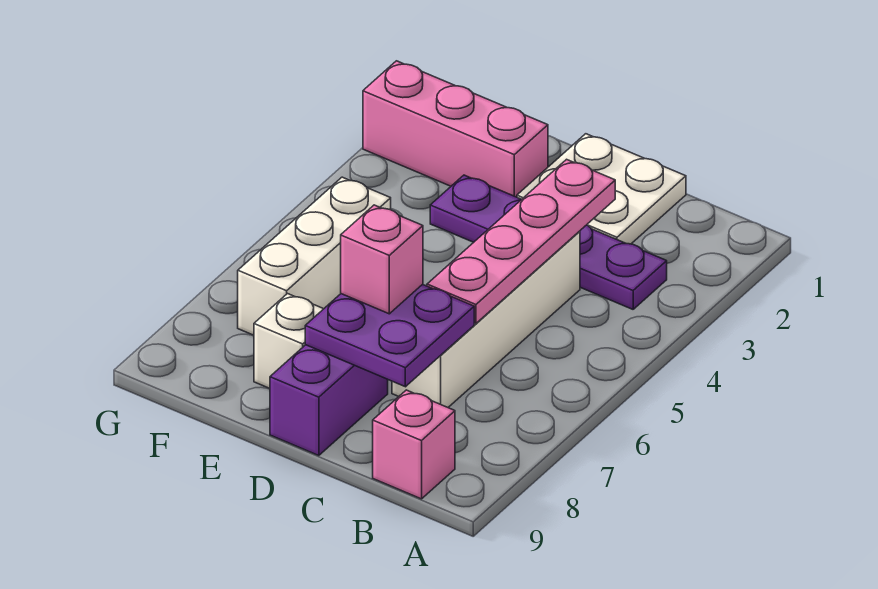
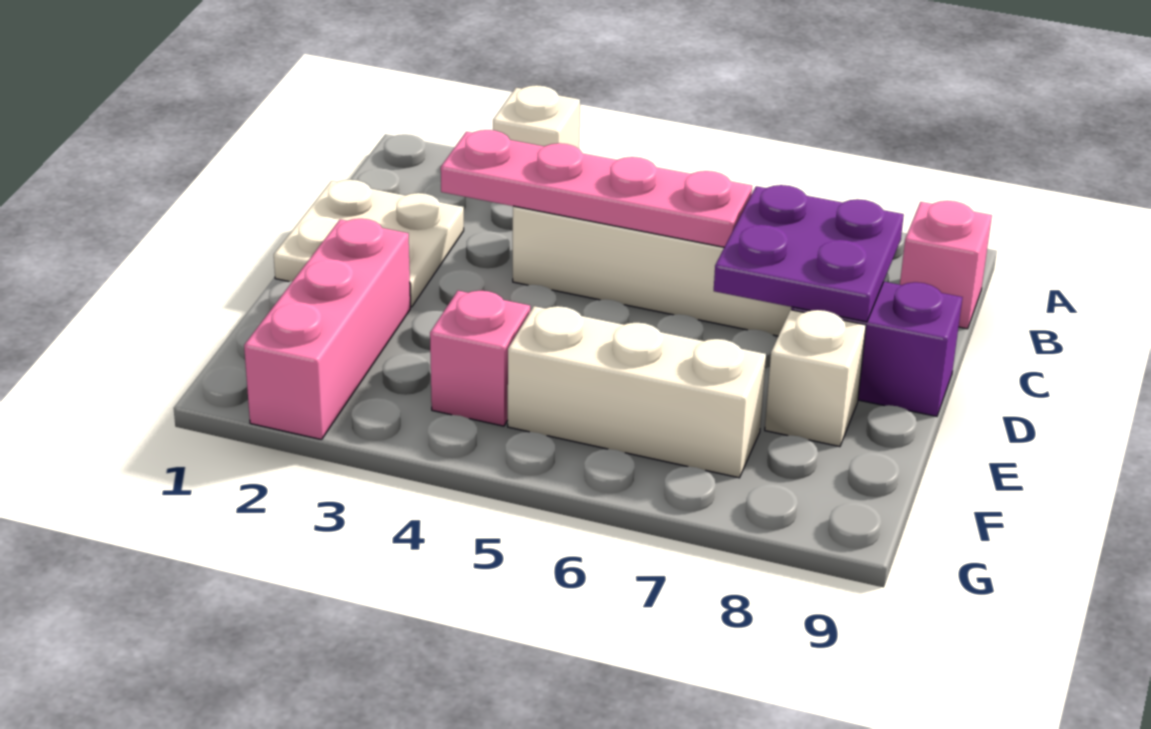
none -> white 1x1 brick [493,85,580,149]
purple 1x4 plate [430,175,667,309] -> none
pink 1x1 brick [341,205,423,314] -> pink 1x1 brick moved to [430,291,530,426]

